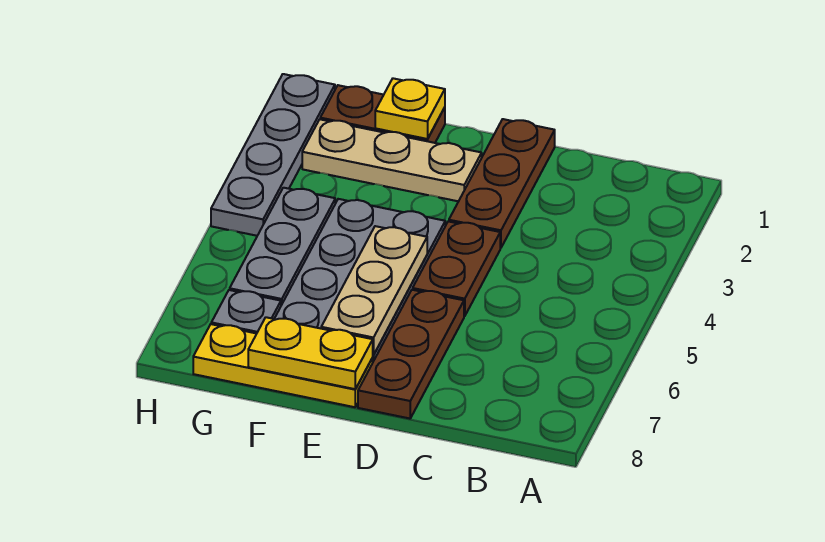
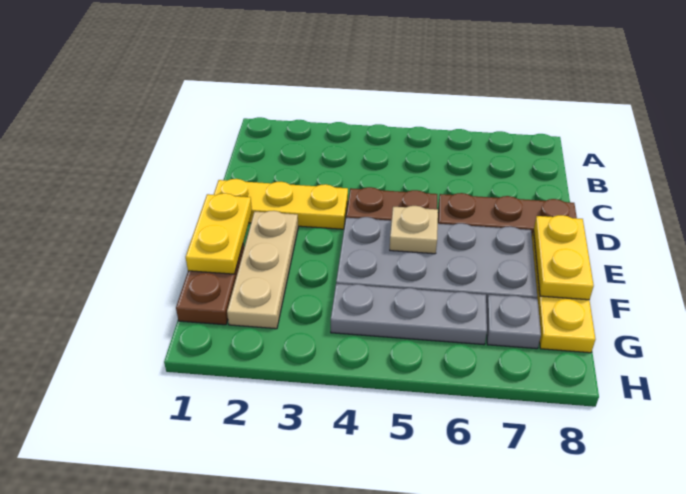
brown 1x3 plate [449,119,555,248] -> yellow 1x3 plate [214,179,348,229]
tan 1x3 plate [321,226,427,355] -> tan 1x1 plate [390,206,438,254]
yellow 1x1 plate [375,78,445,139] -> yellow 1x2 plate [186,193,252,274]
grey 1x4 plate [211,74,335,236] -> none

